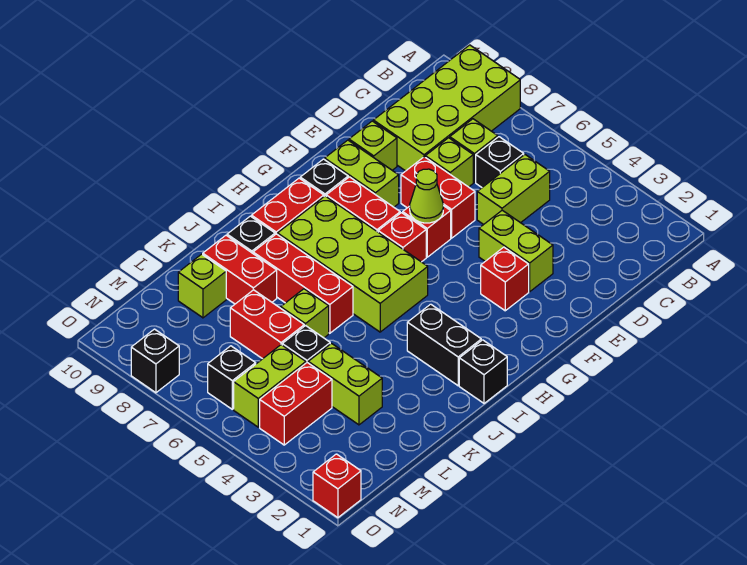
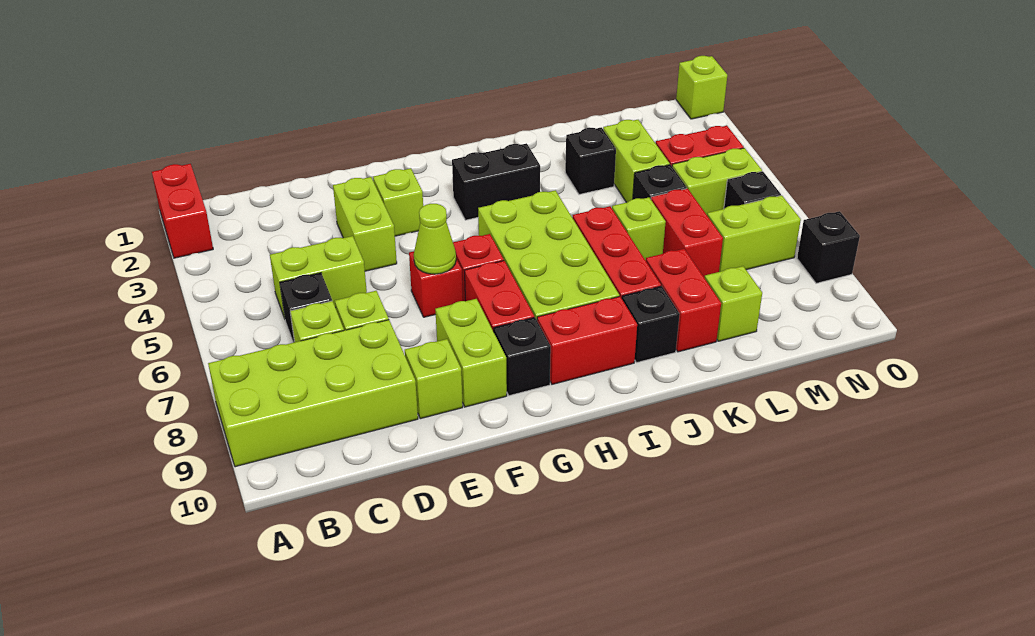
red 1x2 brick [401,157,475,238] -> red 1x2 brick moved to [152,164,213,258]
red 1x1 brick [481,247,529,311] -> lime 1x1 brick [373,168,423,236]
black 1x1 brick [459,340,507,403] -> black 1x1 brick moved to [565,127,616,195]
black 1x2 brick [407,304,481,386] -> black 1x2 brick turned to [452,143,540,220]
none -> lime 1x2 brick [707,195,801,272]
red 1x1 brick [313,454,361,518] -> lime 1x1 brick [676,56,727,119]

